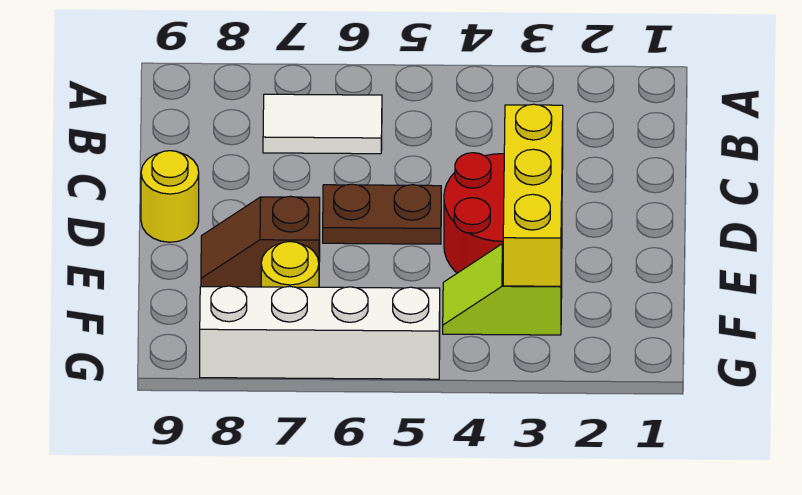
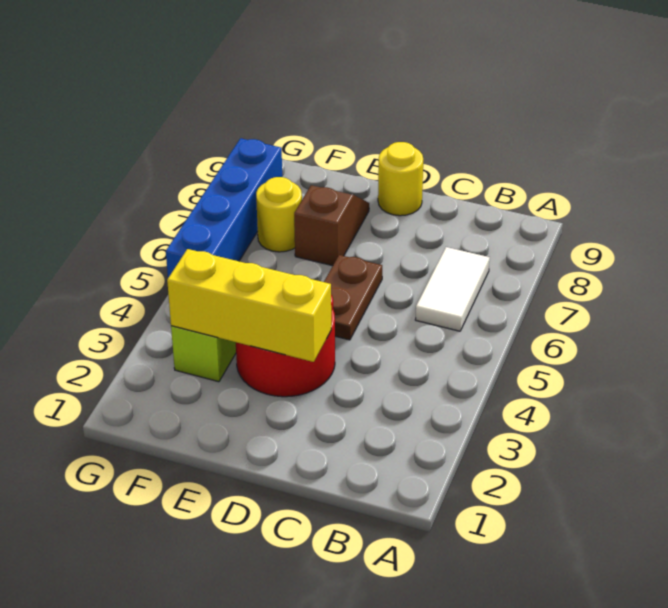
white 1x4 brick [200,286,440,379] -> blue 1x4 brick [166,138,282,278]

